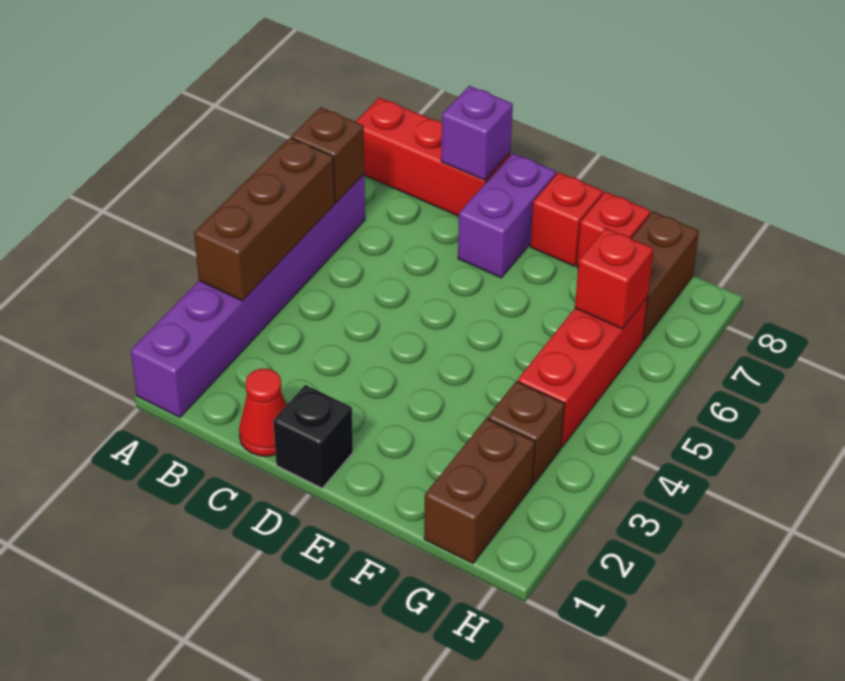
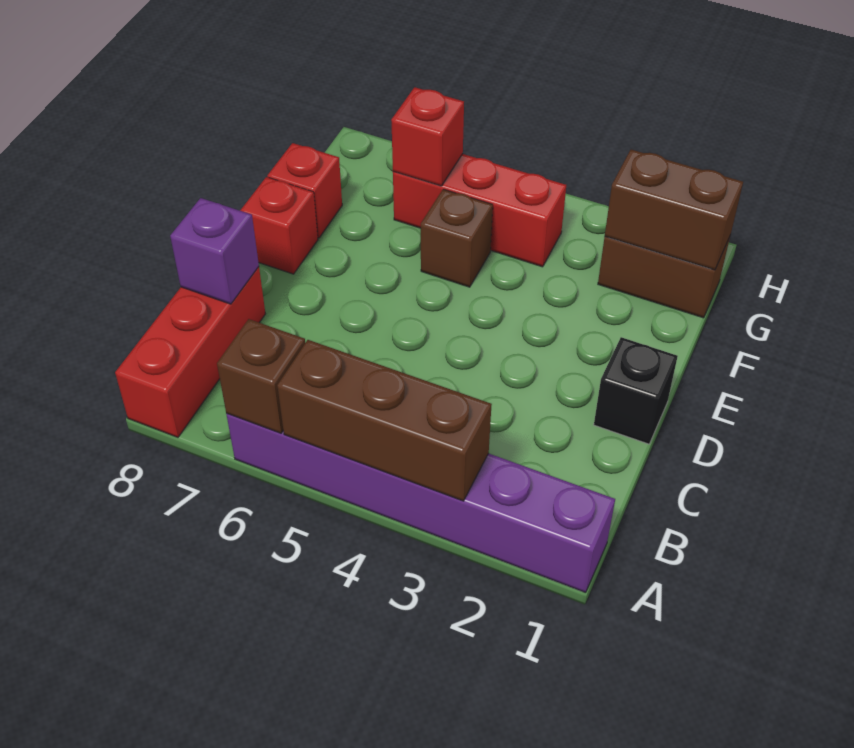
red 1x1 cone [239,369,287,456] -> none
purple 1x2 brick [458,153,556,278] -> none
brown 1x1 brick [488,381,565,485] -> brown 1x1 brick moved to [421,189,493,287]
brown 1x2 brick [631,212,699,341] -> brown 1x2 brick moved to [605,150,743,270]

